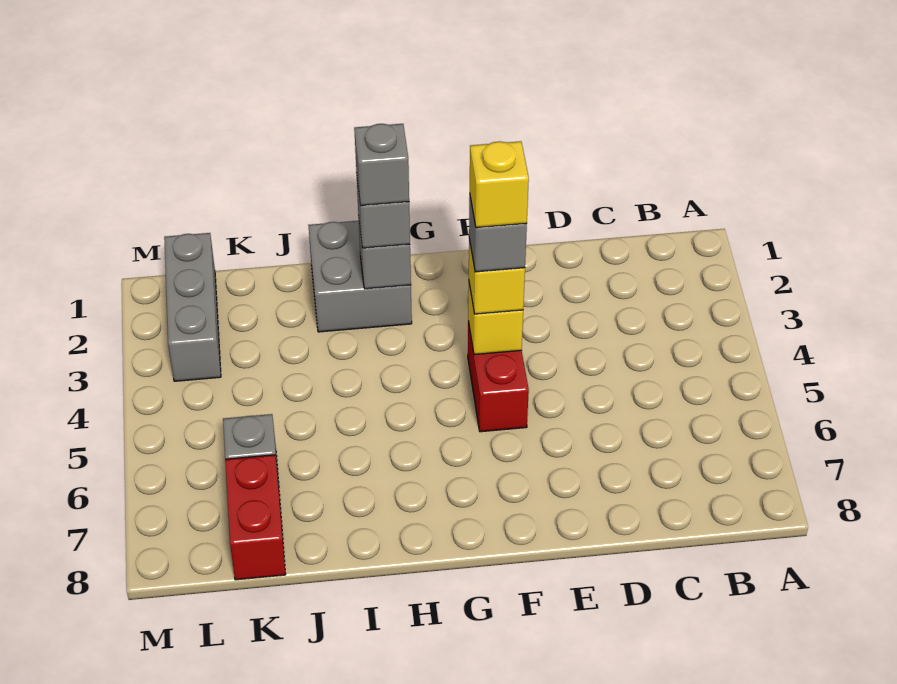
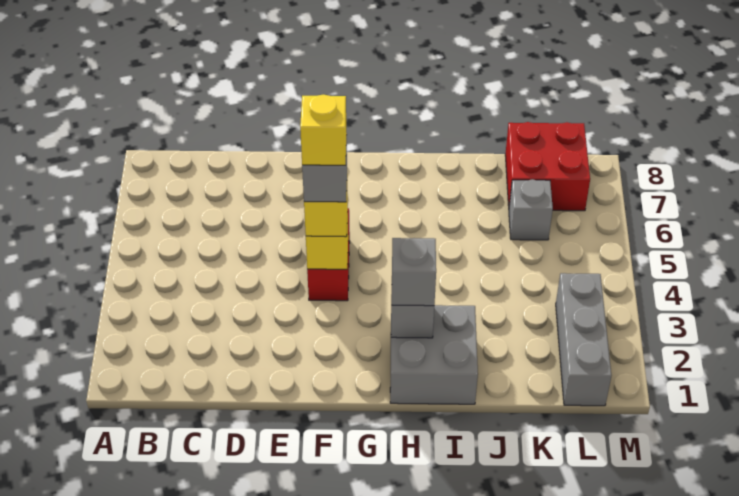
grey 1x1 brick [354,124,409,206] -> none
red 1x2 brick [225,455,286,580] -> red 2x2 brick [505,122,590,211]

